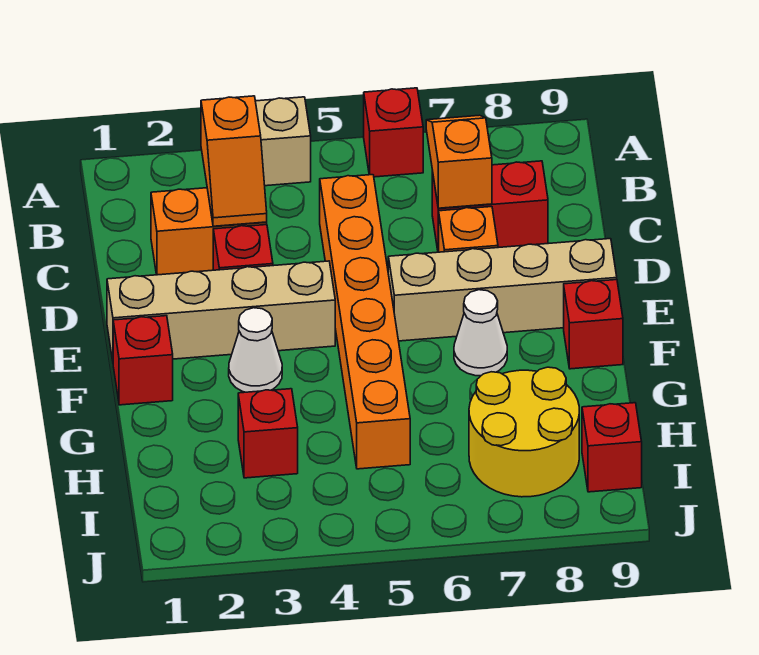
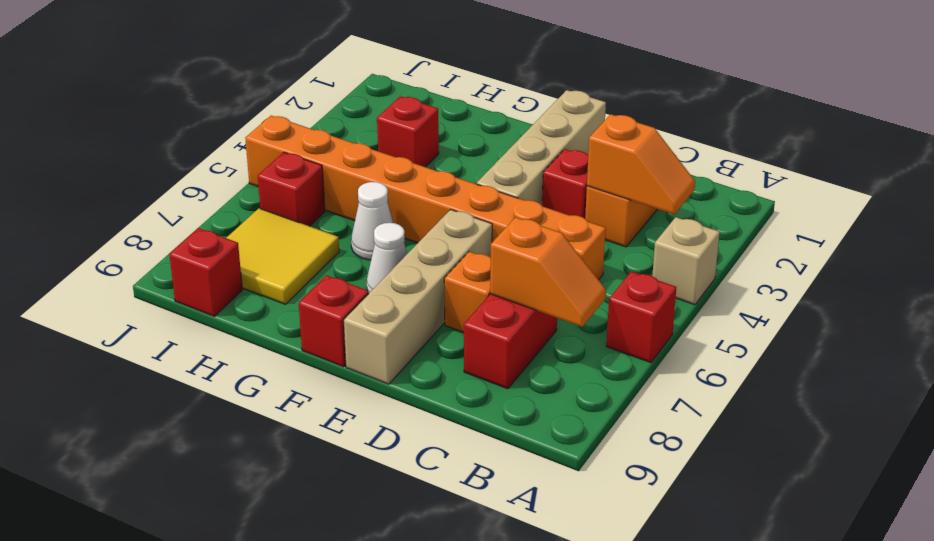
orange 1x2 slope [201,96,267,226] -> orange 1x2 slope turned to [587,114,695,214]
orange 1x6 brick [320,175,410,469] -> orange 1x8 brick [245,116,606,280]
red 1x1 brick [113,316,173,405] -> red 1x1 brick moved to [258,152,325,226]
white 1x1 cone [229,308,282,392] -> white 1x1 cone moved to [351,182,394,260]
yellow 2x2 round brick [469,367,579,497] -> yellow 2x2 tile [227,208,339,304]

